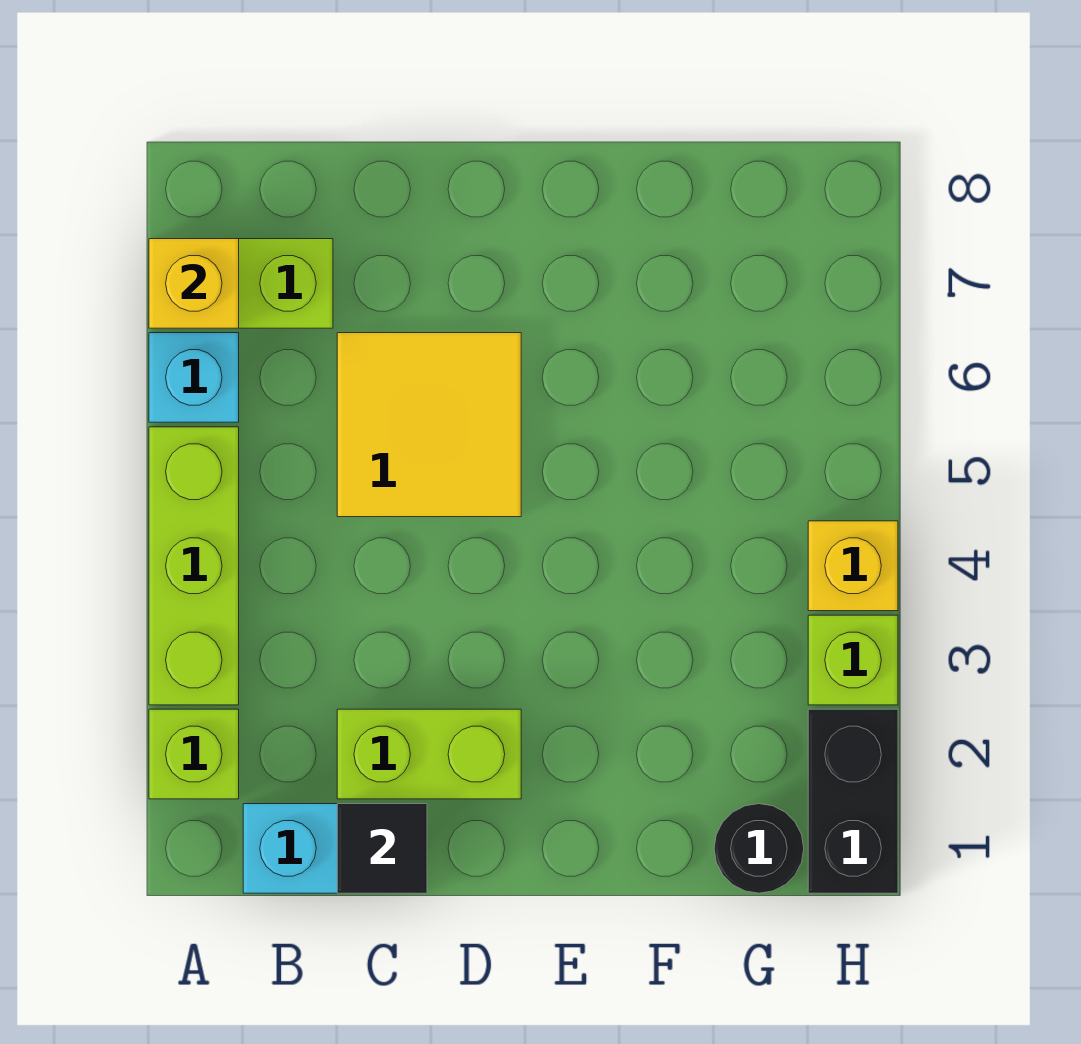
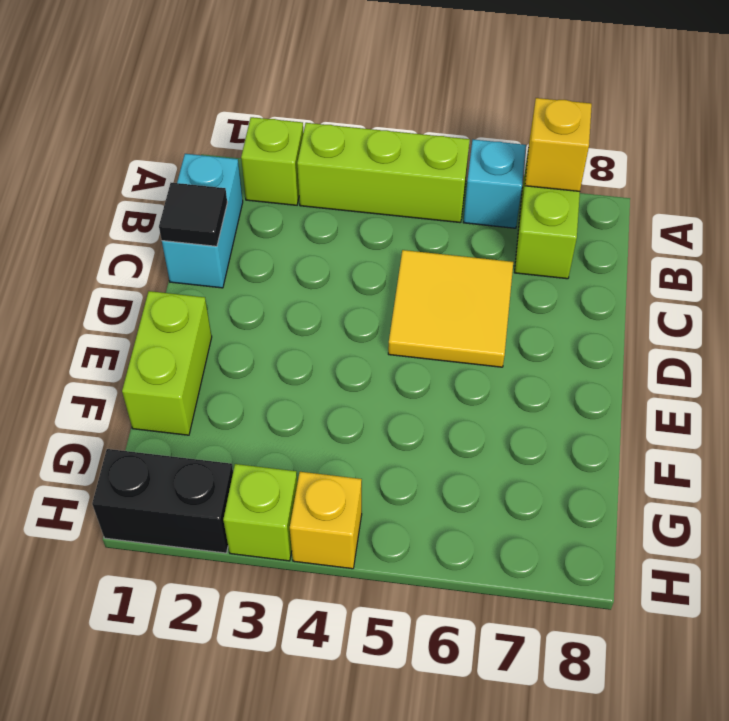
lime 1x2 brick [337,709,521,799] -> lime 1x2 brick moved to [122,291,212,435]
black 1x1 round brick [714,804,804,893] -> none

